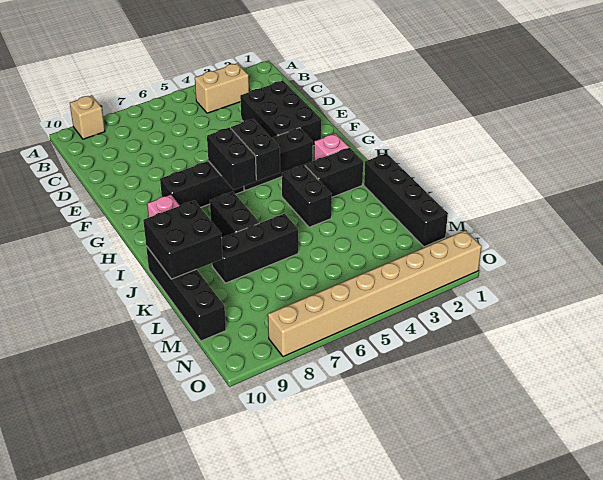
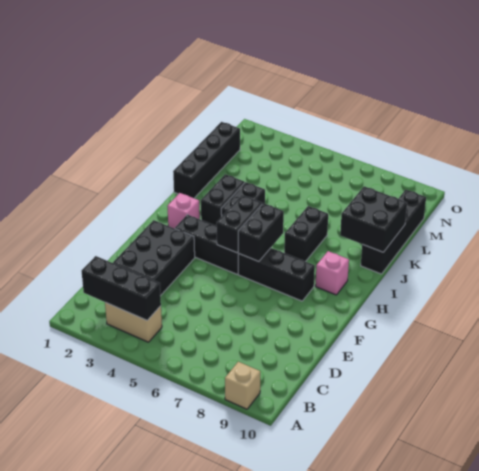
black 1x2 brick [305,148,363,197] -> black 1x2 brick turned to [201,174,245,226]
black 1x3 brick [212,214,298,283] -> black 1x3 brick moved to [82,256,161,320]
tan 1x8 brick [268,230,482,357] -> none

